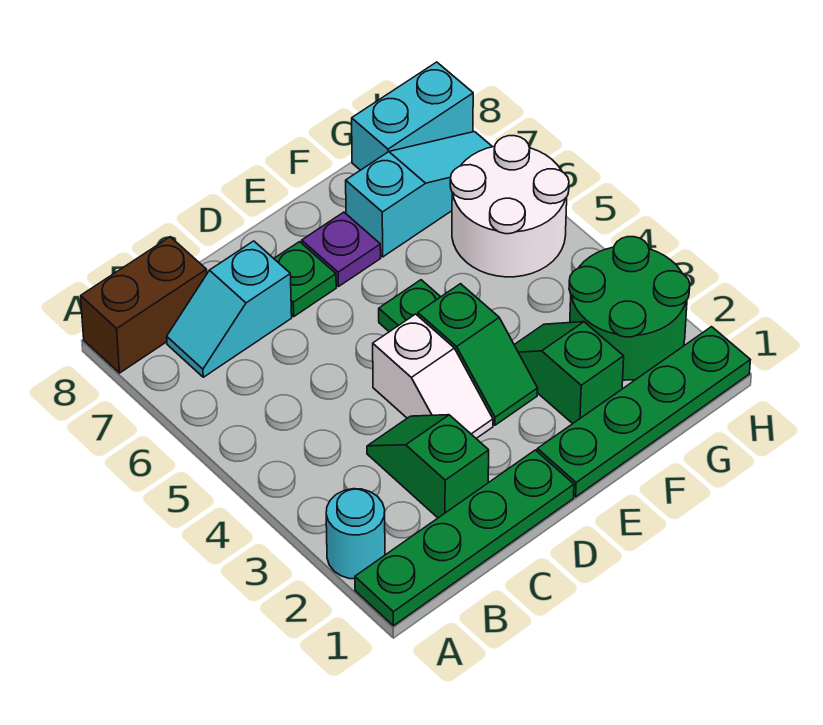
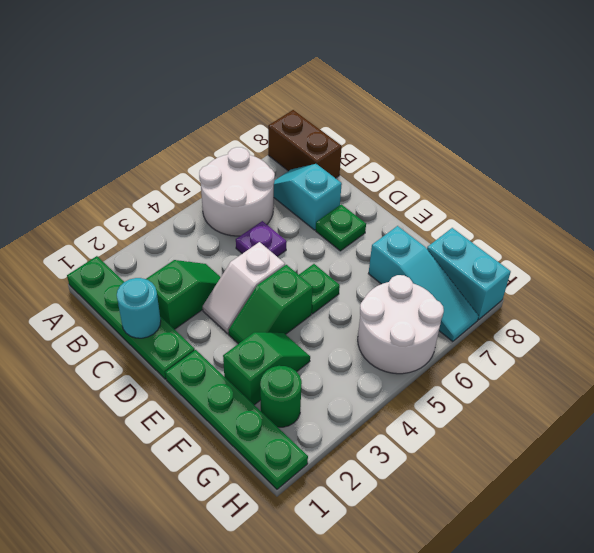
cyan 1x1 round brick [326,489,385,579] -> cyan 1x1 round brick moved to [117,278,161,338]
none -> white 2x2 round brick [199,147,275,236]
purple 1x1 plate [302,212,381,287] -> purple 1x1 plate moved to [236,221,287,257]
green 2x2 round brick [569,237,690,380] -> green 1x1 round brick [260,366,302,427]

